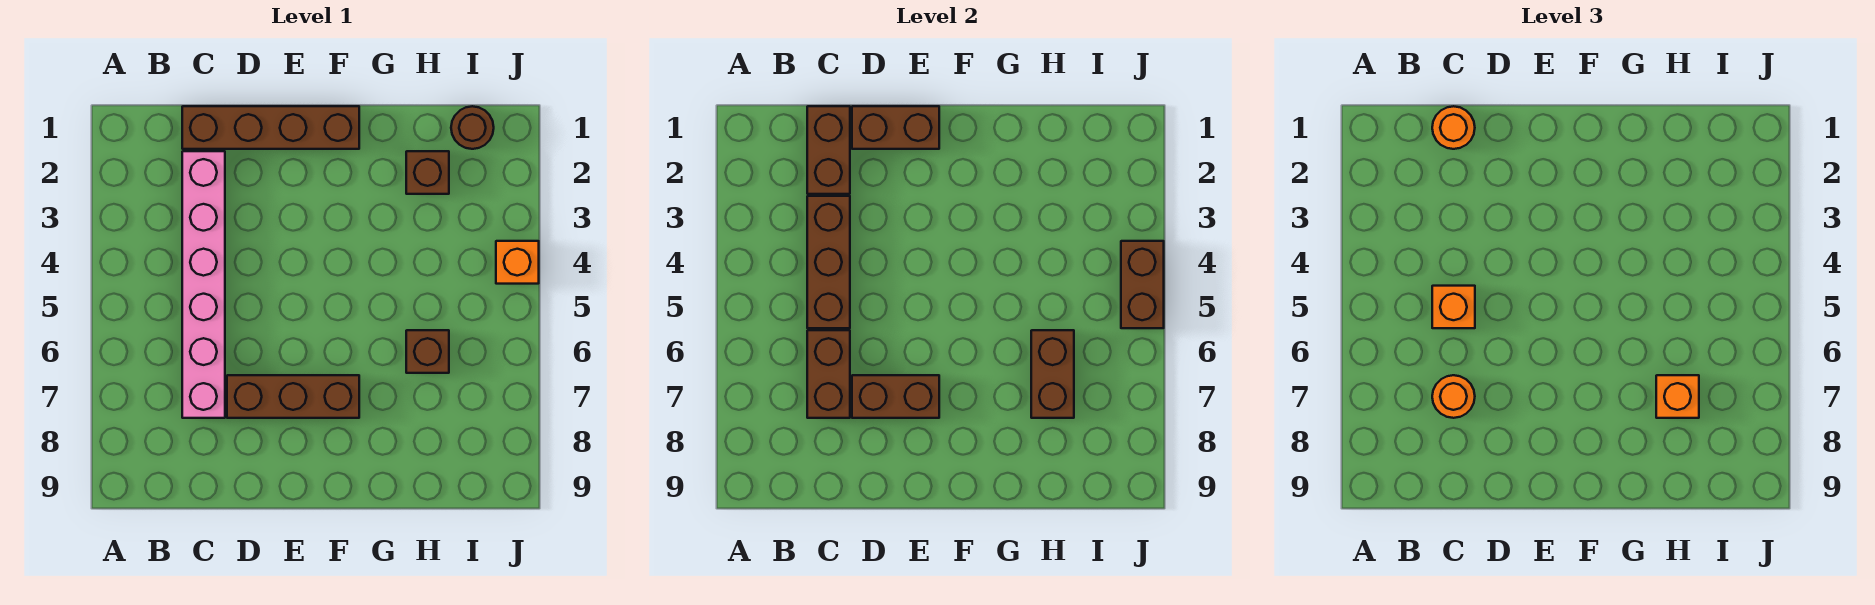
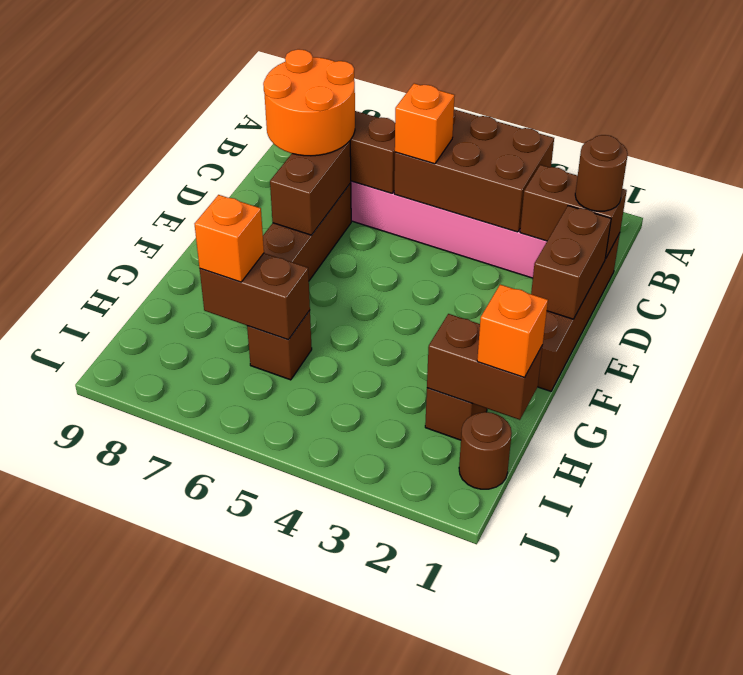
orange 1x1 round brick [1432,106,1475,149] -> brown 1x1 round brick [575,135,628,211]
brown 1x3 brick [807,196,850,328] -> brown 2x3 brick [394,109,554,232]
orange 1x1 round brick [1432,375,1475,418] -> orange 2x2 round brick [263,49,355,156]
orange 1x1 brick [496,241,539,284] -> orange 1x1 brick moved to [477,285,548,377]
brown 1x2 brick [1121,241,1164,328] -> brown 1x2 brick moved to [427,314,543,420]

